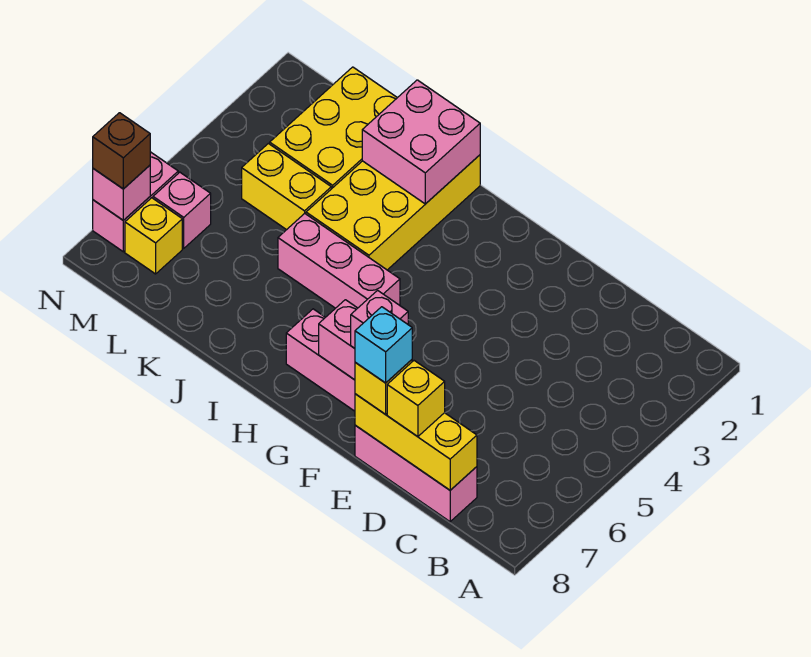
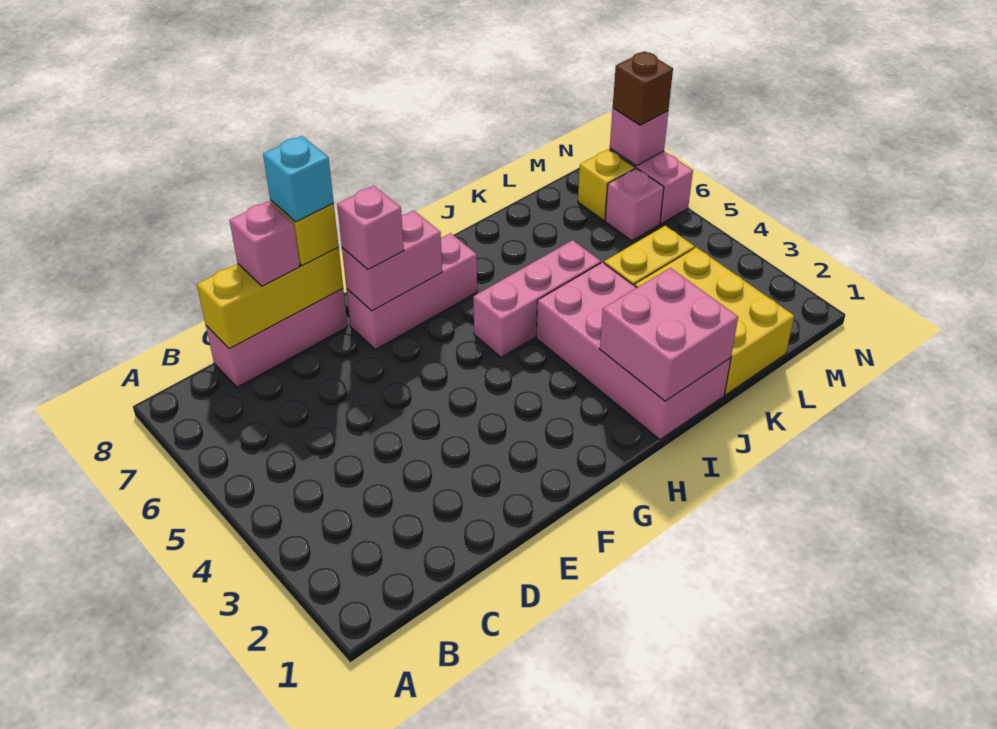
yellow 1x1 brick [387,361,445,437] -> pink 1x1 brick [229,201,300,286]
yellow 2x4 brick [306,155,480,270] -> pink 2x4 brick [536,262,731,440]

